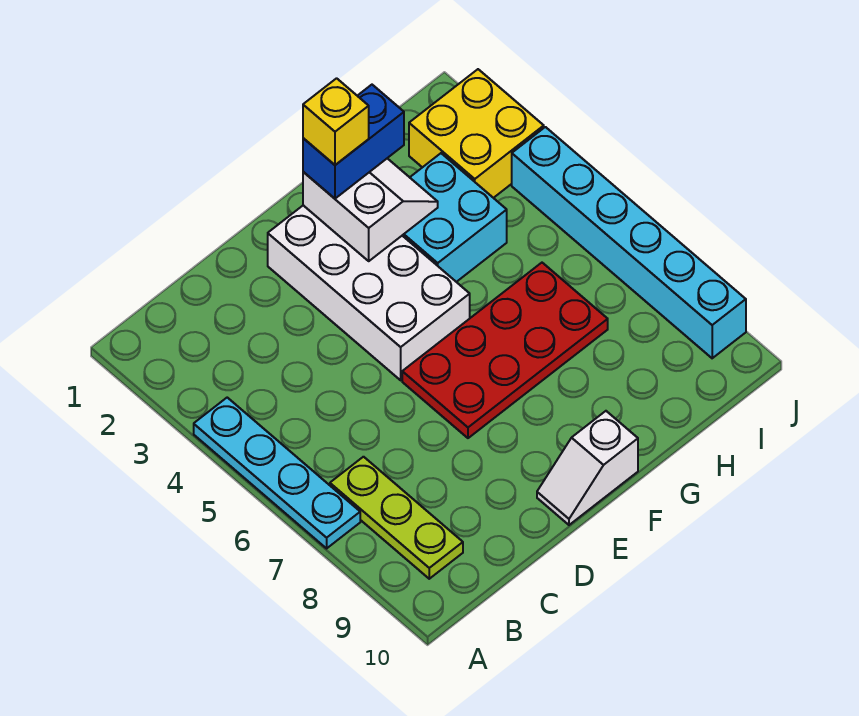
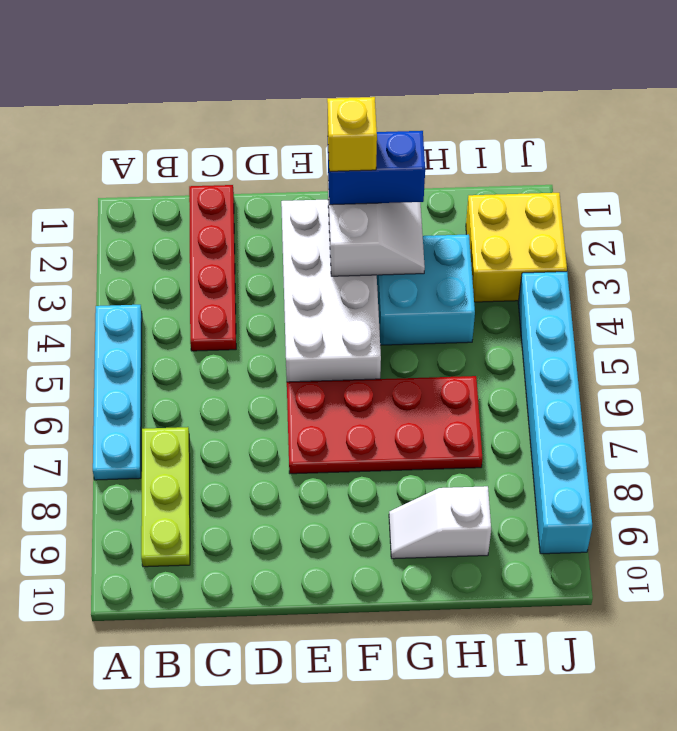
none -> red 1x4 plate [189,185,236,351]
white 1x2 slope [537,411,638,525] -> white 1x2 slope moved to [389,486,491,559]

